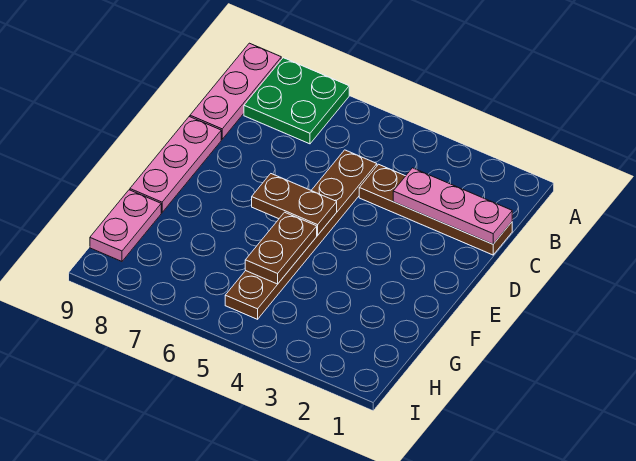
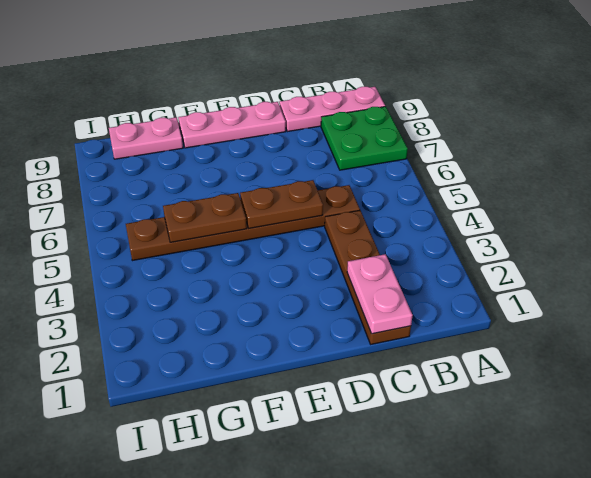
pink 1x3 plate [393,168,512,244] -> pink 1x2 plate [347,254,413,334]
brown 1x2 plate [252,174,337,235] -> brown 1x2 plate turned to [240,180,323,228]

